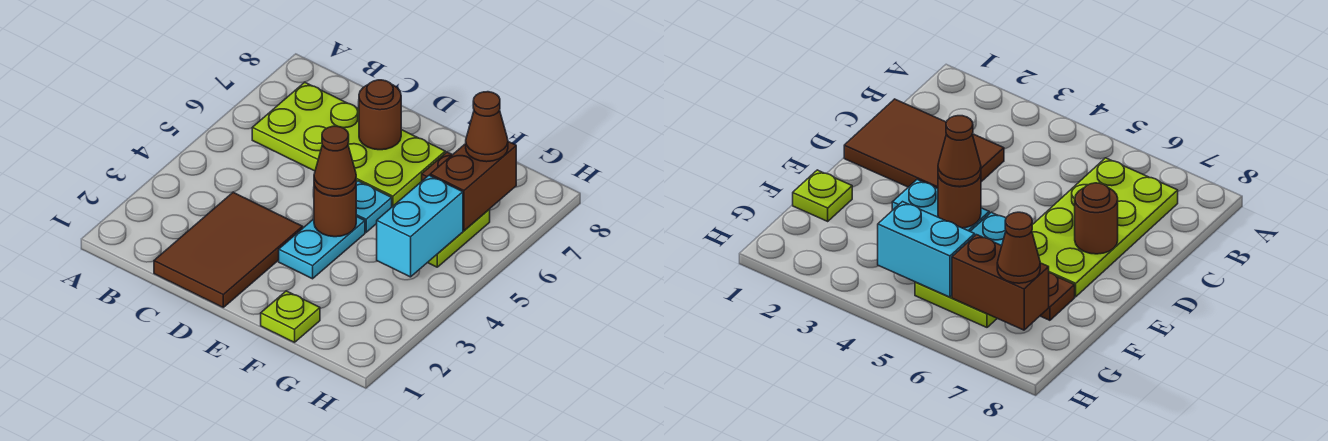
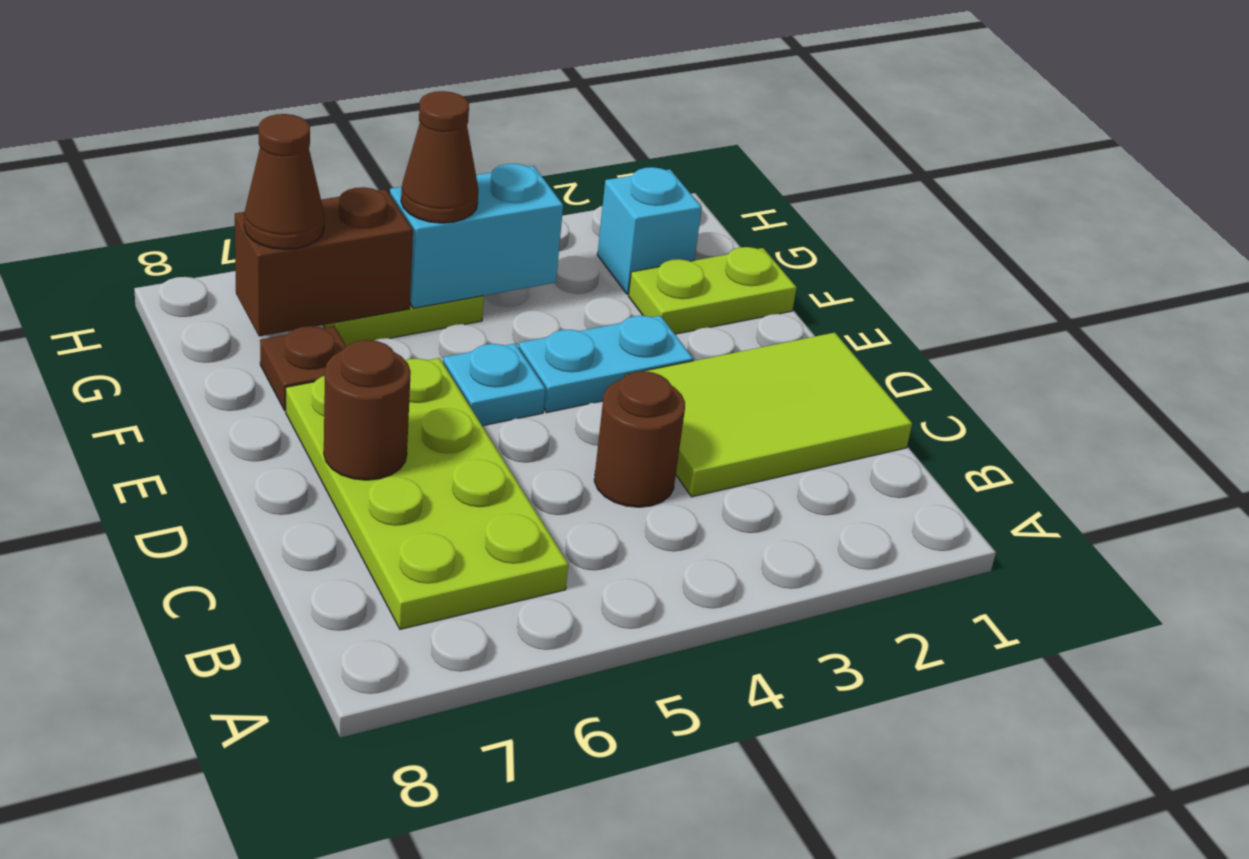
brown 2x3 tile [154,192,303,307] -> lime 2x3 tile [625,333,912,497]
brown 1x1 round brick [314,185,356,237] -> brown 1x1 round brick moved to [594,371,685,507]
brown 1x1 cone [314,126,356,196] -> brown 1x1 cone moved to [401,91,478,223]
lime 1x1 plate [261,291,320,342] -> lime 1x2 plate [628,247,797,334]
none -> cyan 1x1 brick [597,167,702,294]

